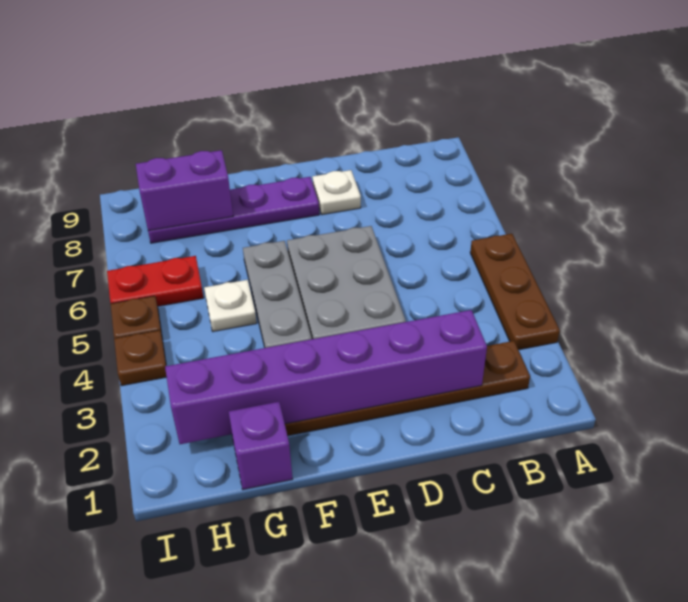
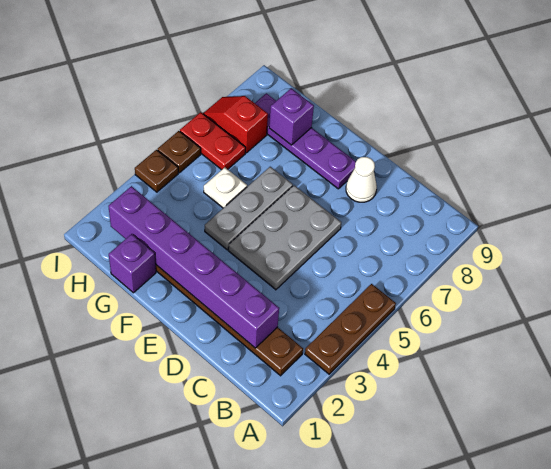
white 1x1 plate [312,170,361,215] -> white 1x1 cone [346,157,377,202]
purple 1x2 brick [136,150,233,231] -> purple 1x1 brick [269,88,314,145]
none -> red 1x2 slope [203,96,268,153]

